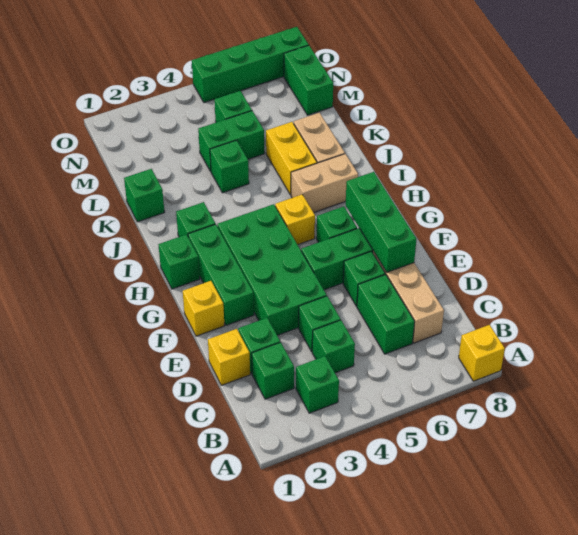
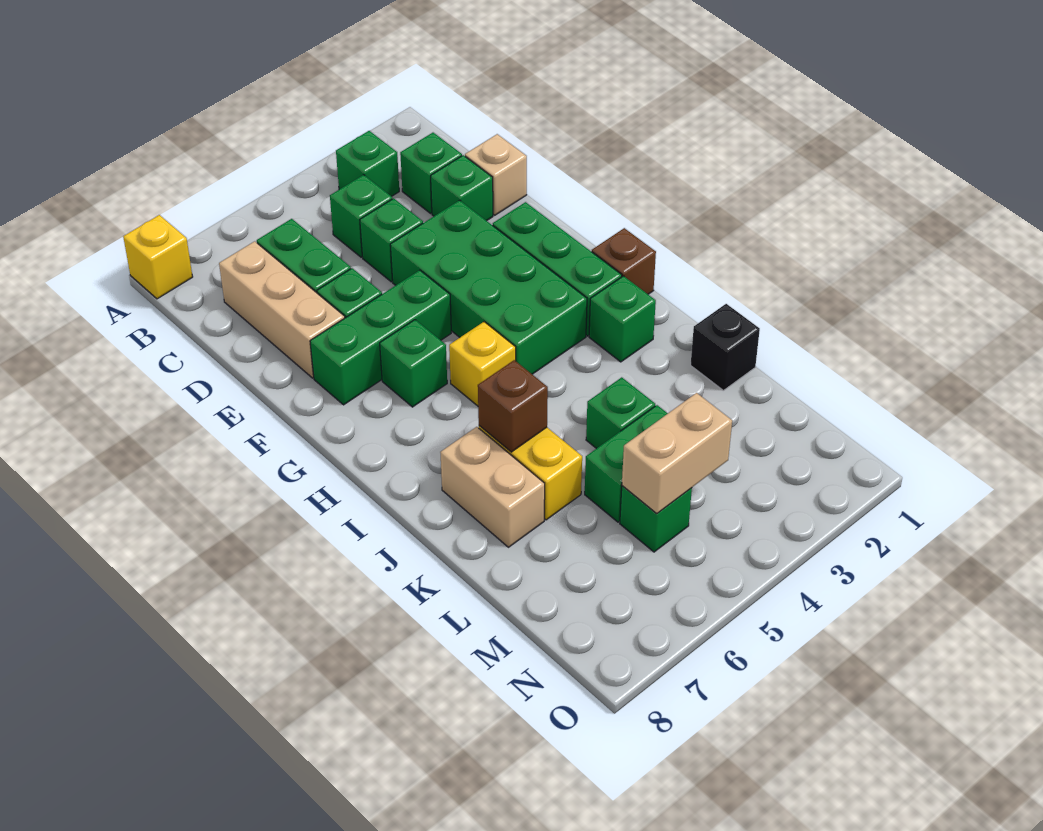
yellow 1x1 brick [208,329,250,385] -> tan 1x1 brick [465,134,527,215]
green 1x3 brick [346,172,416,272] -> none
yellow 1x1 brick [182,281,224,336] -> none
green 1x1 brick [158,235,200,289] -> brown 1x1 brick [592,228,656,294]
tan 1x2 brick [291,154,358,213] -> tan 1x2 brick moved to [622,393,732,514]
none -> brown 1x1 brick [478,360,548,452]
green 1x1 brick [124,169,164,222] -> black 1x1 brick [691,304,760,390]
green 1x2 brick [284,45,333,115] -> none
green 1x4 brick [192,27,309,103] -> none

